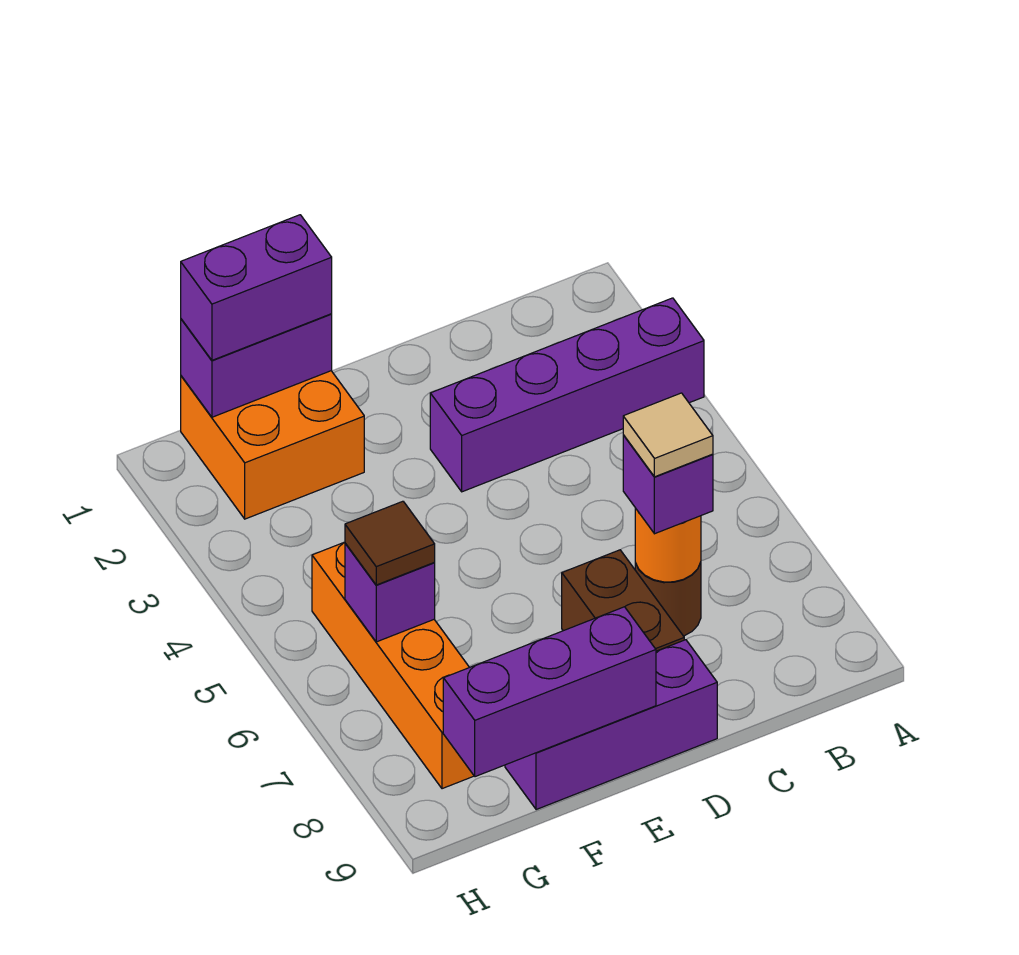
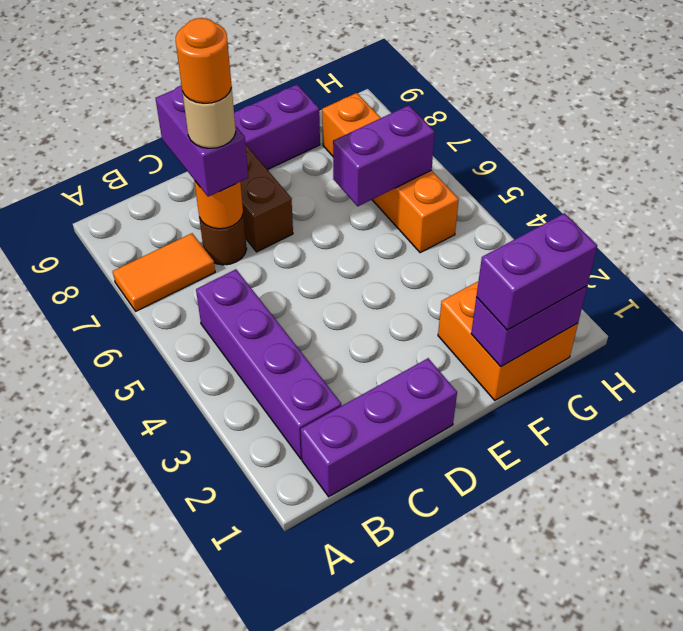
purple 1x4 brick [430,298,704,492] -> purple 1x4 brick turned to [196,269,341,459]
none -> orange 1x2 tile [113,233,215,311]
purple 1x1 brick [623,435,713,534] -> purple 1x2 brick [156,85,248,197]
tan 1x1 tile [623,393,713,477] -> tan 1x1 round brick [182,88,236,148]
none -> orange 1x1 round brick [176,18,232,103]
purple 1x3 brick [443,607,656,777] -> purple 1x3 brick moved to [301,358,457,497]
purple 1x1 brick [345,543,435,642] -> purple 1x2 brick [333,105,435,206]
brown 1x1 tile [345,501,435,585] -> none

